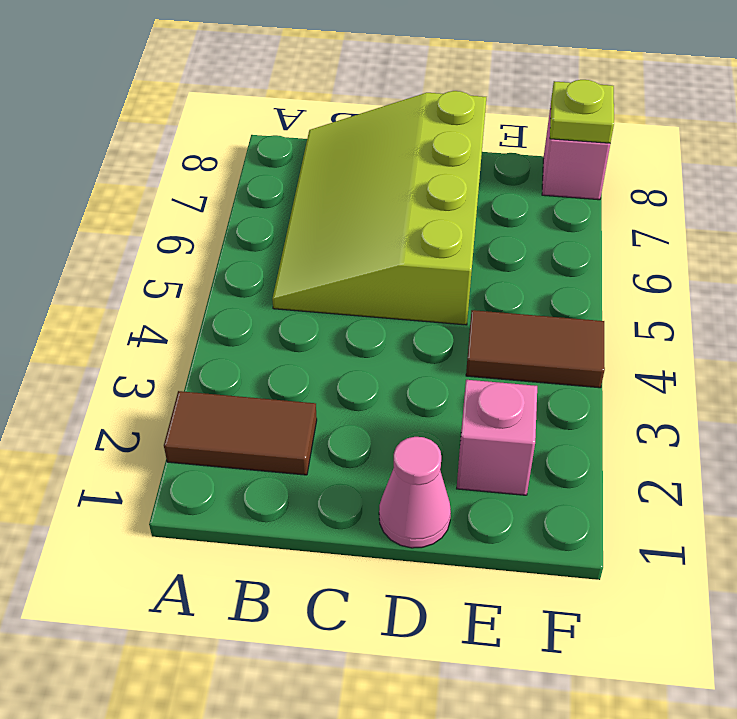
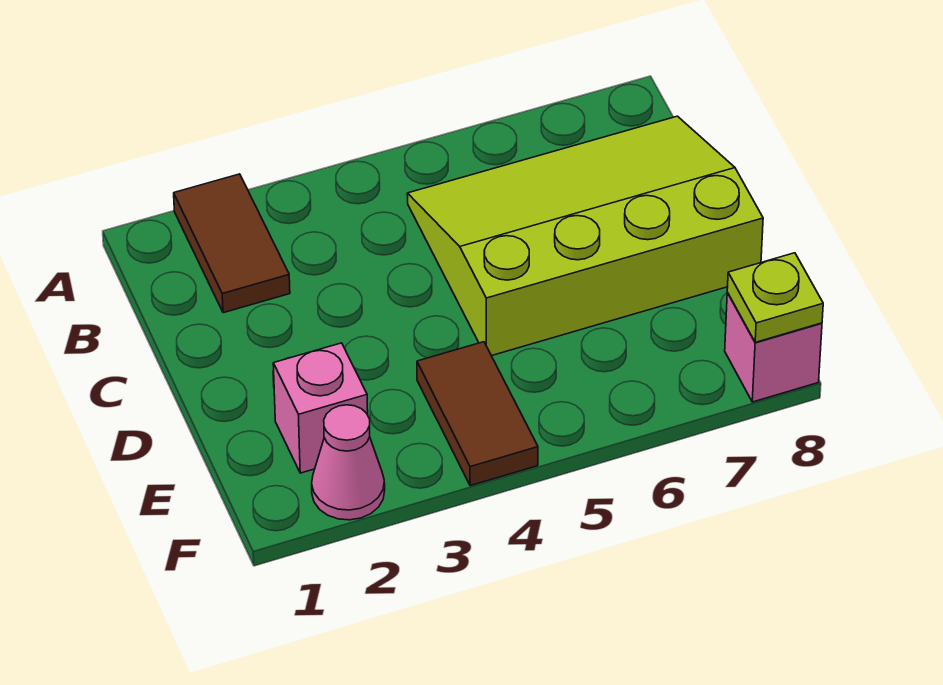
pink 1x1 cone [379,437,451,548] -> pink 1x1 cone moved to [312,405,385,520]

